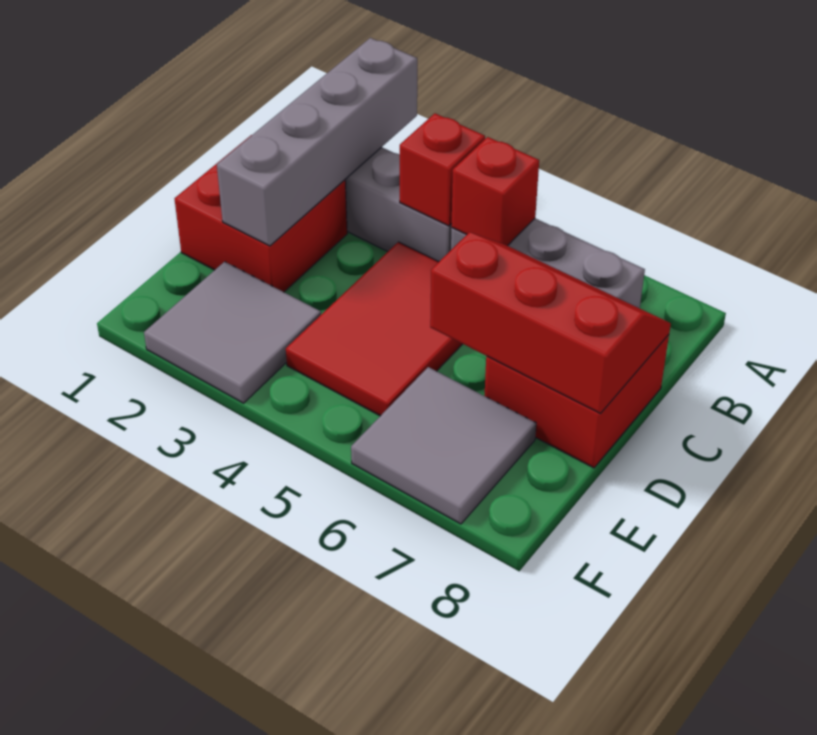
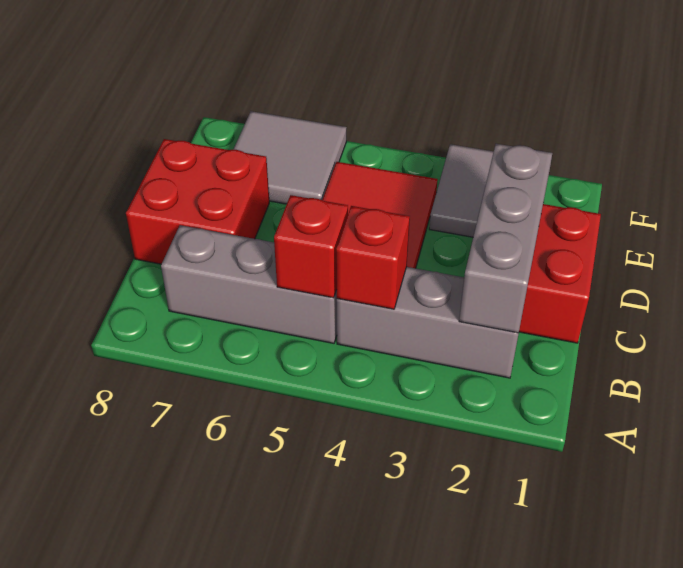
grey 1x4 brick [217,38,417,246] -> grey 1x3 brick [459,144,552,333]
red 2x3 slope [430,232,671,414] -> none

